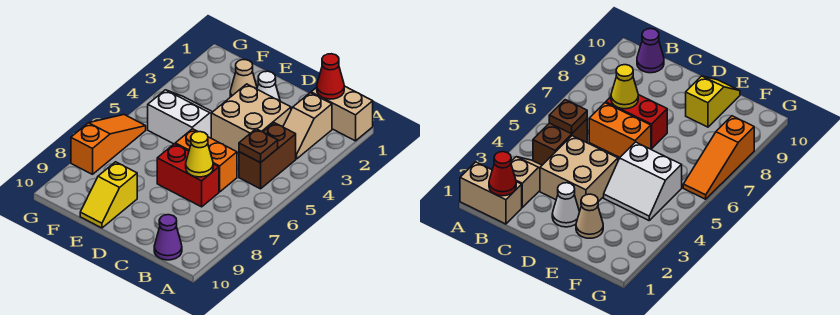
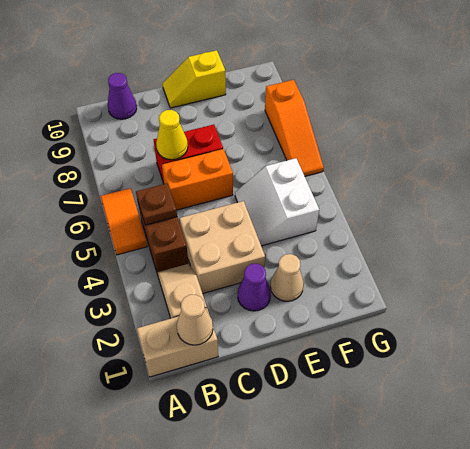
none -> orange 1x2 tile [101,188,147,255]
red 1x1 cone [317,54,344,99] -> tan 1x1 cone [177,294,213,345]
white 1x1 cone [257,71,280,101] -> purple 1x1 cone [238,264,271,311]
white 2x2 slope [148,90,212,144] -> white 2x2 slope turned to [235,158,319,246]
yellow 1x2 slope [80,162,137,228] -> yellow 1x2 slope turned to [163,50,226,108]

